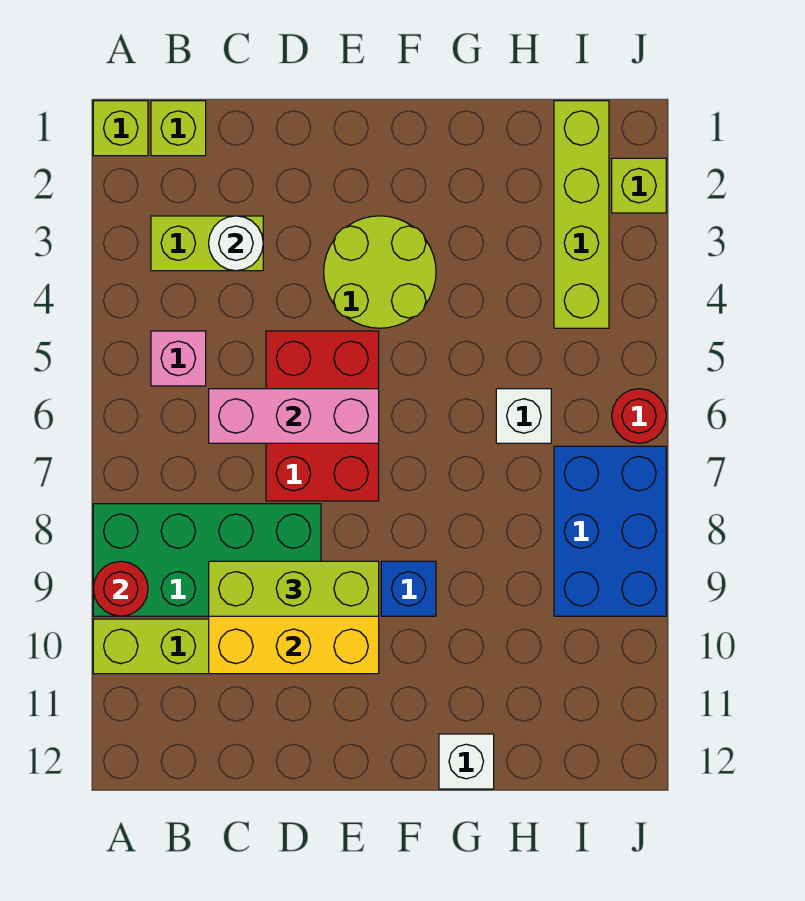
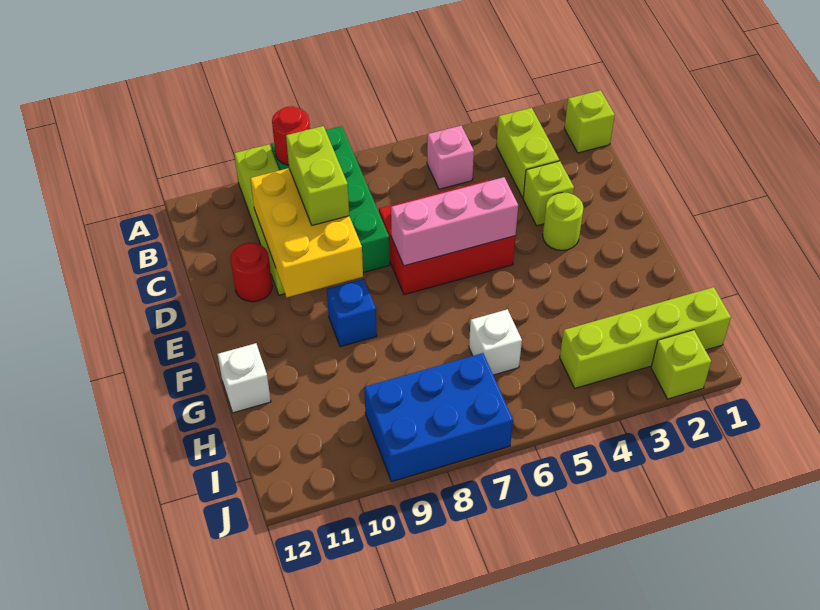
lime 1x1 brick [93,101,148,156] -> lime 1x1 brick moved to [523,161,574,226]
white 1x1 round brick [209,216,263,271] -> none
pink 1x3 brick [209,389,379,443] -> pink 1x3 brick turned to [391,177,518,266]
lime 1x3 brick [209,561,379,616] -> lime 1x2 brick [286,126,349,225]
lime 2x2 round brick [324,216,436,328] -> lime 1x1 round brick [543,193,583,250]
red 1x1 round brick [612,389,666,443] -> red 1x1 round brick moved to [230,243,272,302]

